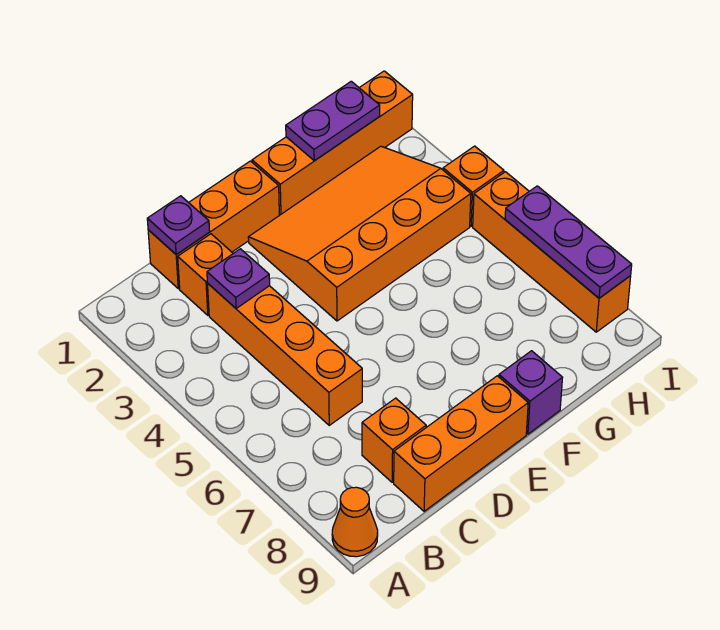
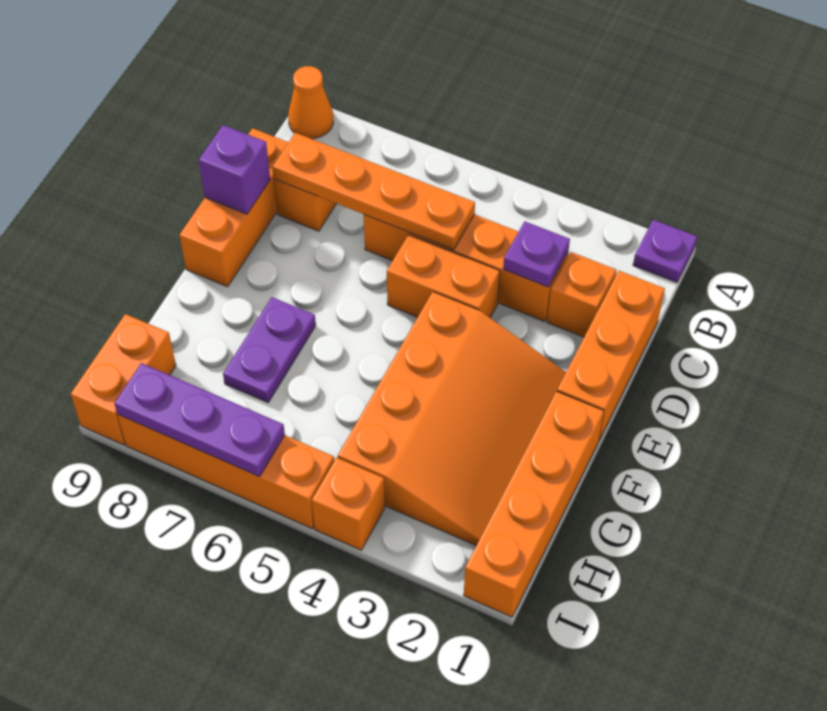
purple 1x1 plate [147,196,210,255] -> purple 1x1 plate moved to [633,220,697,282]
none -> orange 1x4 plate [272,133,475,250]
none -> orange 1x2 brick [387,235,500,318]
purple 1x1 brick [499,351,563,434] -> purple 1x1 brick moved to [199,125,270,214]
purple 1x2 plate [286,81,380,160] -> purple 1x2 plate moved to [223,297,316,402]
none -> orange 1x2 brick [71,314,176,445]

